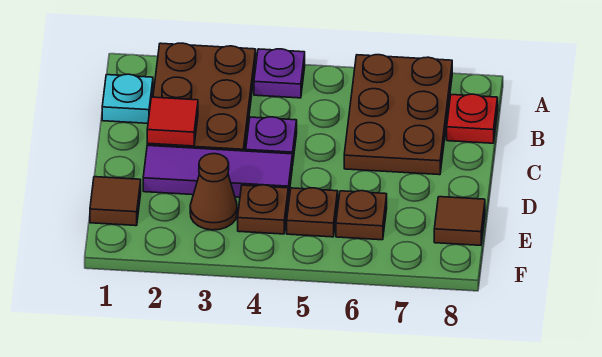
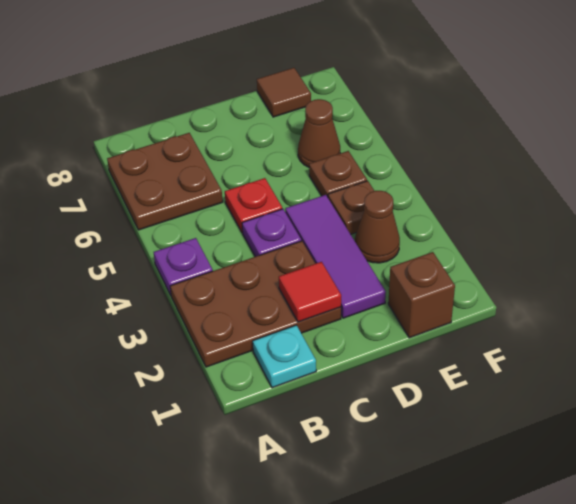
brown 2x3 plate [344,55,452,175] -> brown 2x2 plate [107,133,223,230]
red 1x1 plate [447,94,498,143] -> red 1x1 plate moved to [225,178,282,233]
brown 1x1 tile [90,177,141,226] -> brown 1x1 brick [388,252,455,338]
brown 1x1 plate [336,191,387,240] -> brown 1x1 cone [298,99,340,167]

